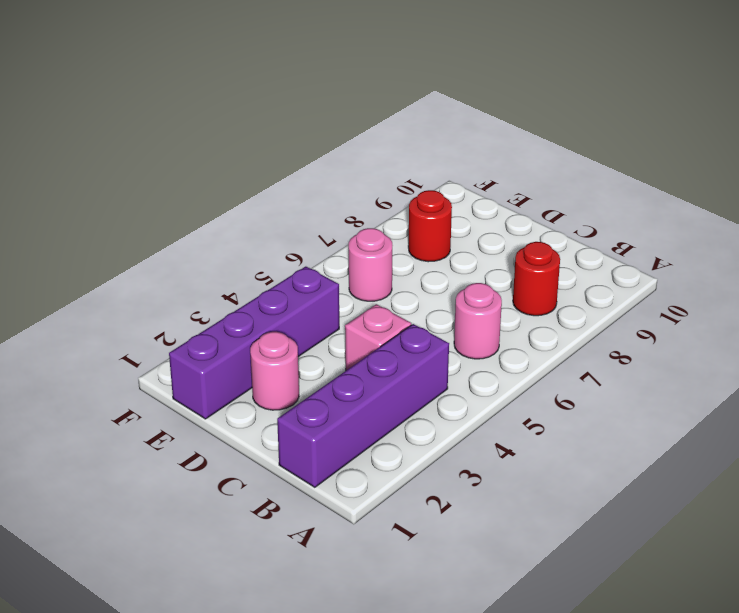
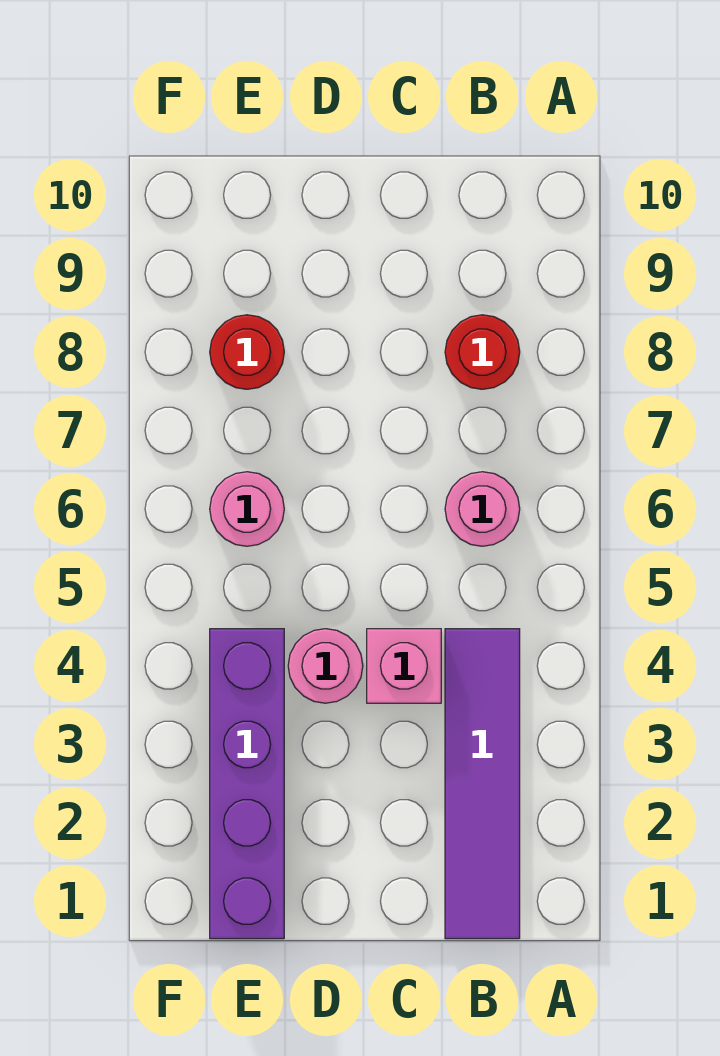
purple 1x4 brick [277,324,449,487] -> purple 1x4 tile [445,629,520,939]
pink 1x1 round brick [250,332,299,410] -> pink 1x1 round brick moved to [288,629,363,703]

